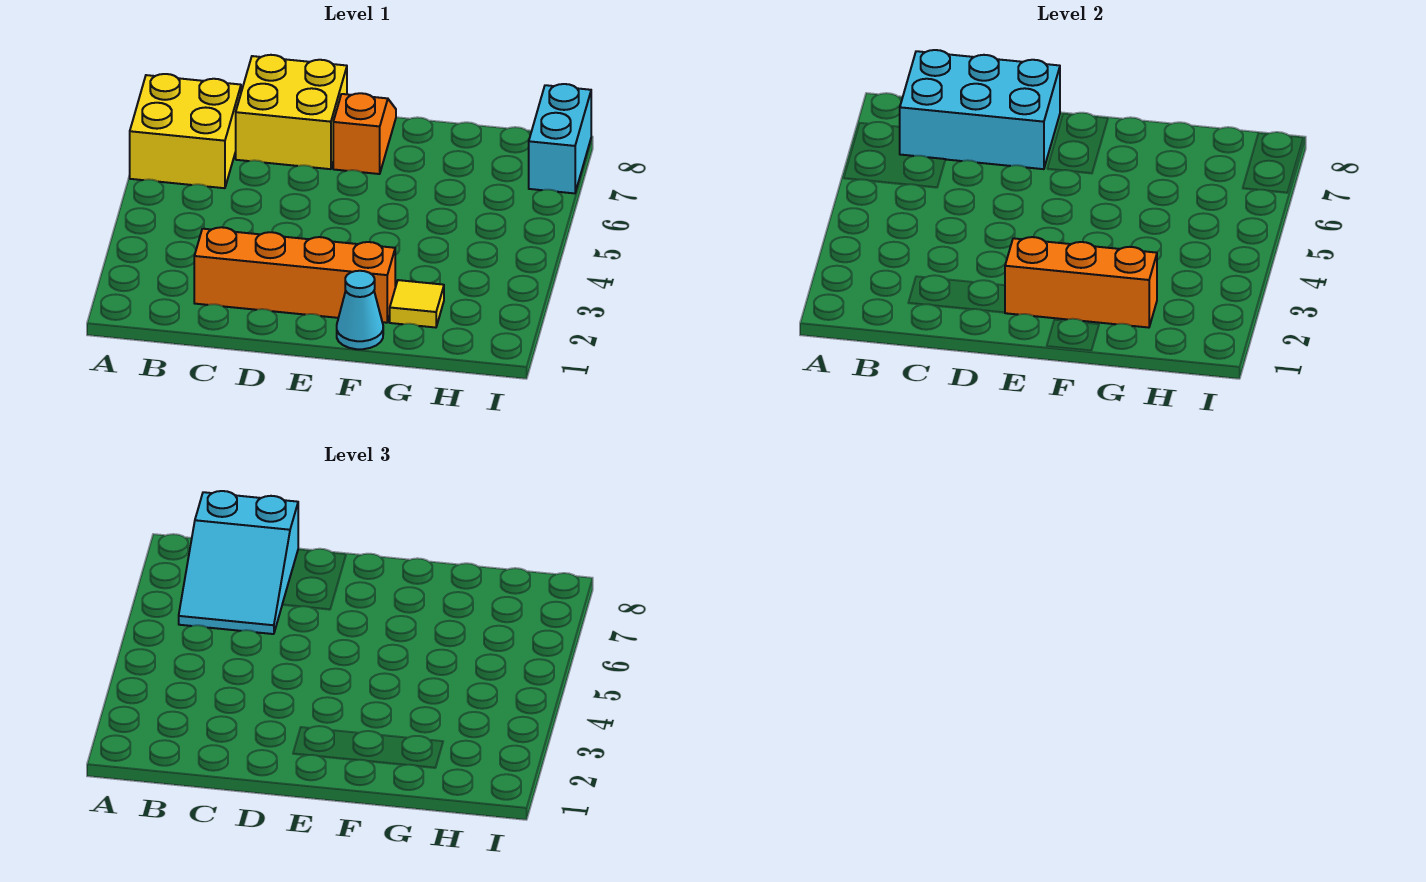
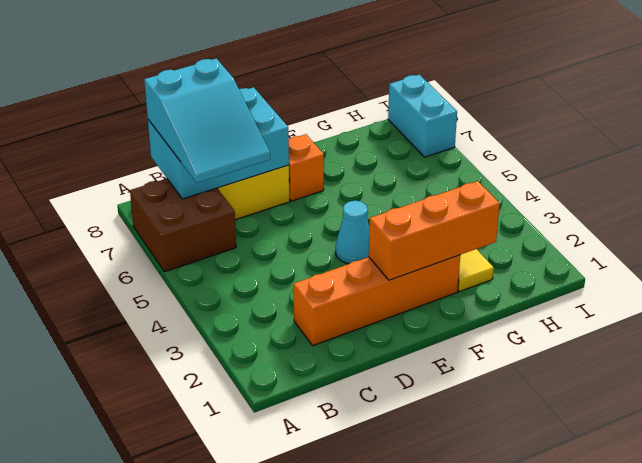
yellow 2x2 brick [130,74,241,188] -> brown 2x2 brick [130,179,236,272]
cyan 1x1 cone [337,271,383,349] -> cyan 1x1 cone moved to [336,201,369,264]

